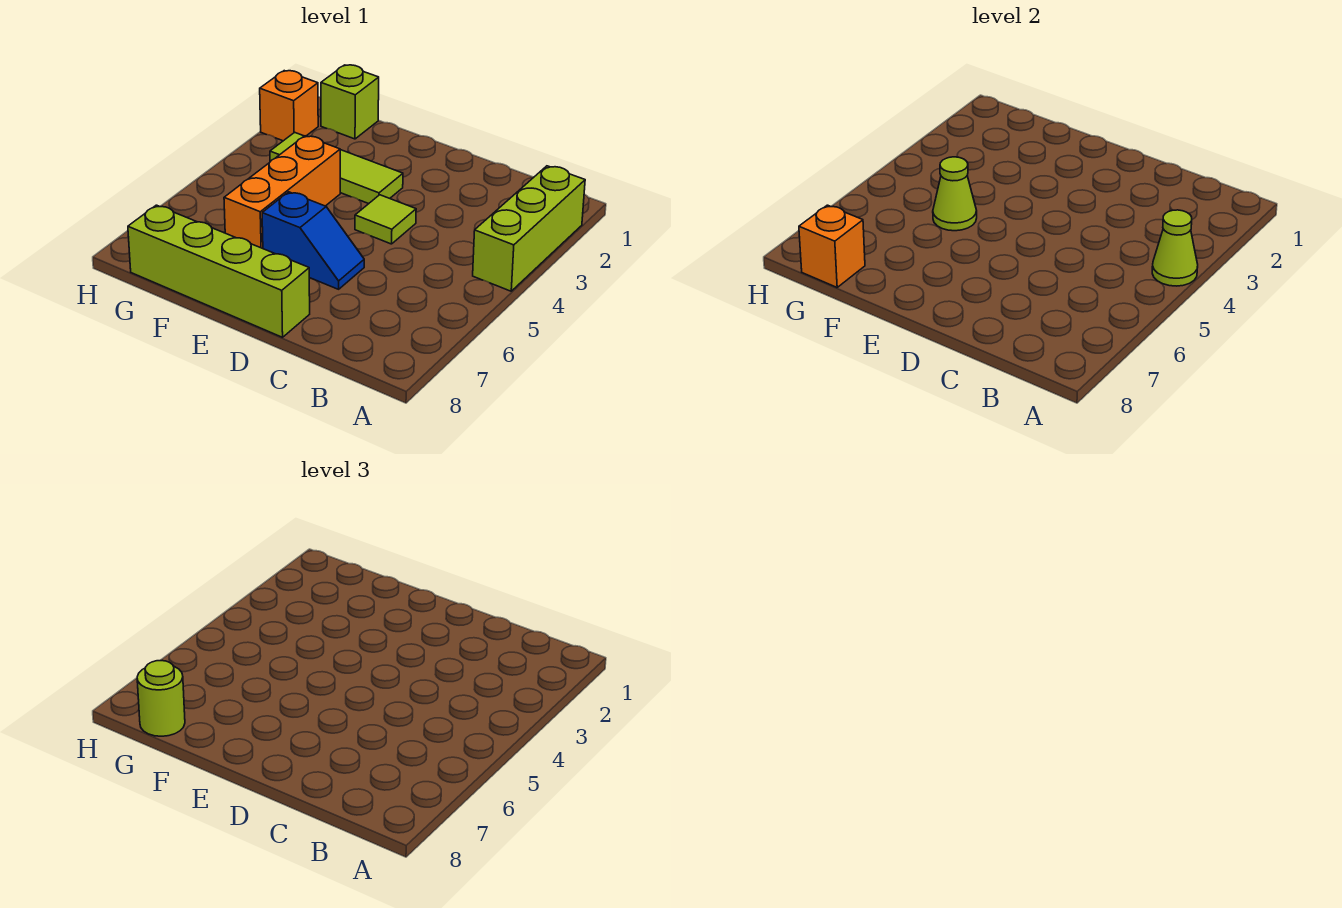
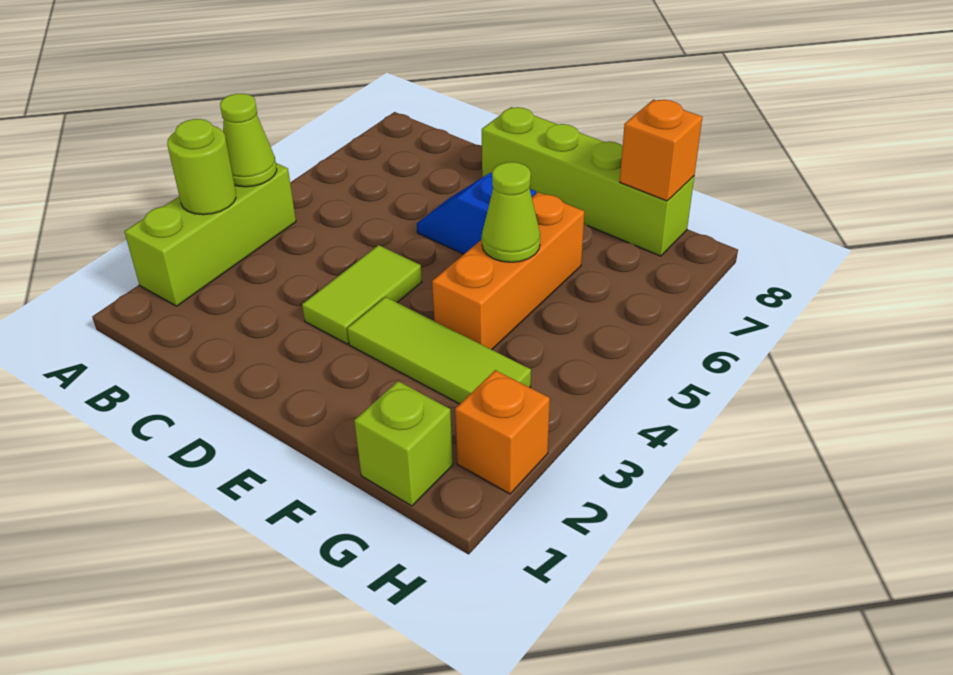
lime 1x1 tile [355,195,416,244] -> lime 1x2 tile [302,245,422,344]
lime 1x1 round brick [137,661,185,736] -> lime 1x1 round brick moved to [167,119,236,215]

